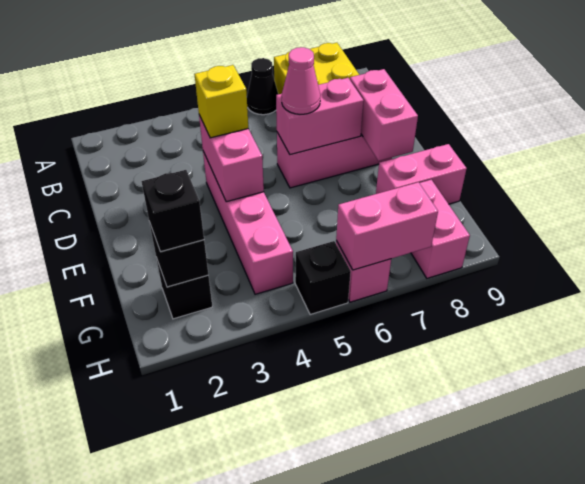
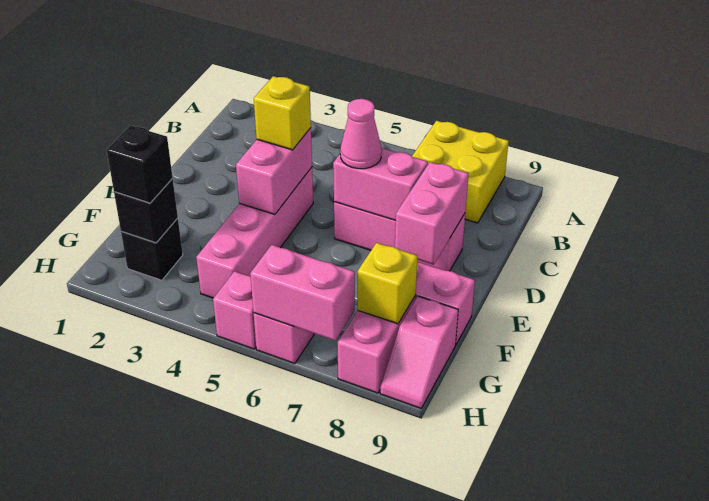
black 1x1 cone [247,58,278,115] -> none
none -> yellow 1x1 brick [358,243,417,324]
none -> pink 1x2 slope [380,296,458,408]
black 1x1 brick [295,241,351,315] -> pink 1x1 brick [213,271,256,349]

